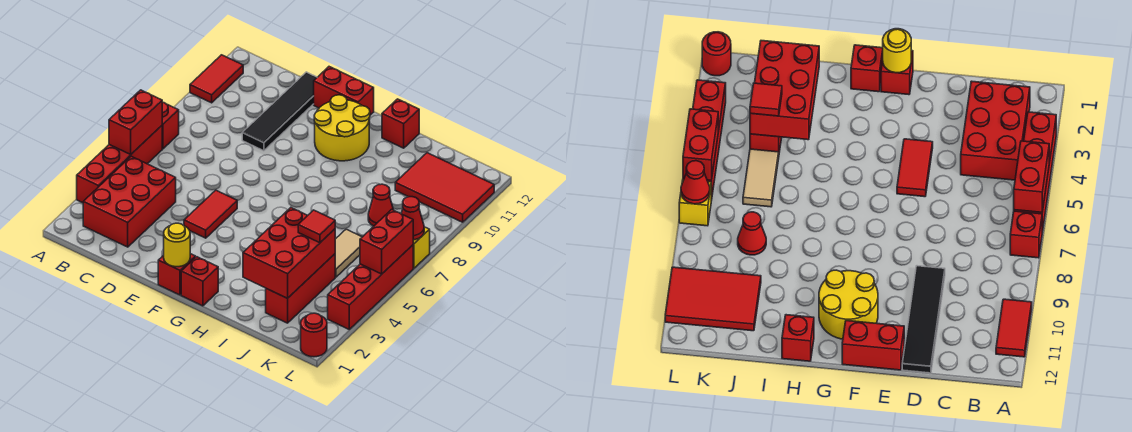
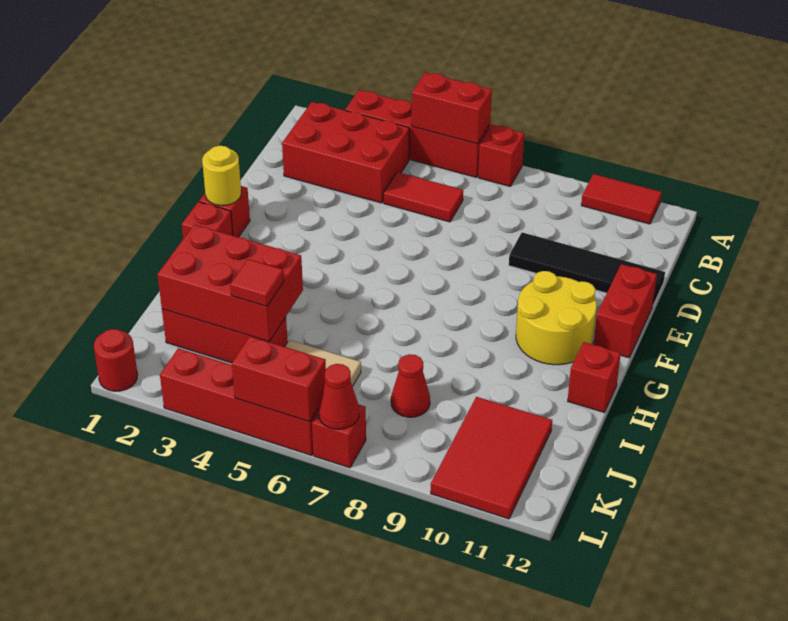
red 1x2 tile [184,190,237,238] -> red 1x2 tile moved to [383,172,463,222]
yellow 1x1 brick [413,227,430,268] -> red 1x1 brick [312,405,366,468]

